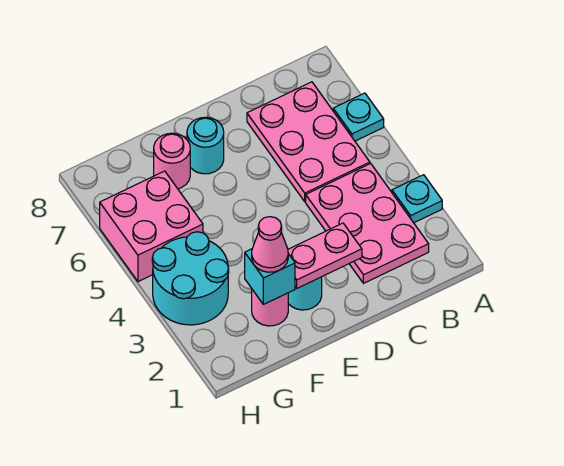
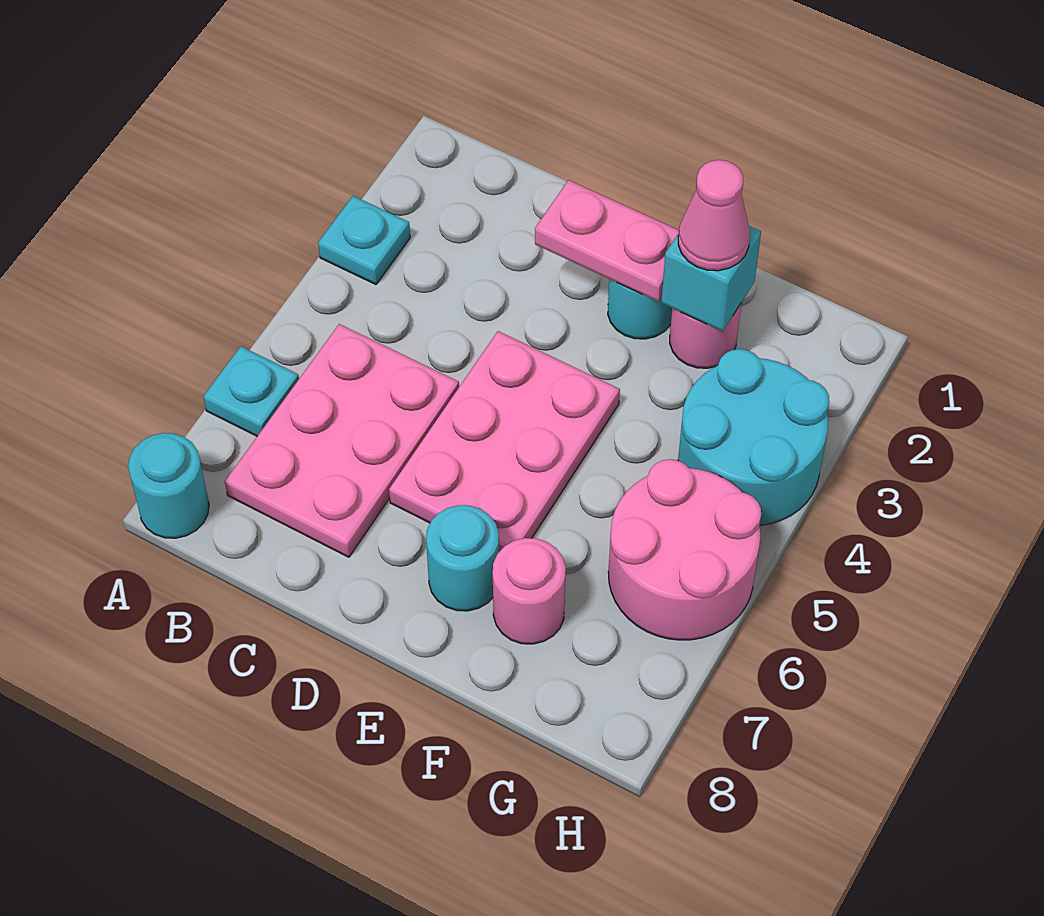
none -> cyan 1x1 round brick [128,433,209,538]
pink 2x3 plate [306,163,429,283] -> pink 2x3 plate moved to [389,331,620,552]
pink 2x2 brick [100,171,203,282] -> pink 2x2 round brick [608,459,761,640]

